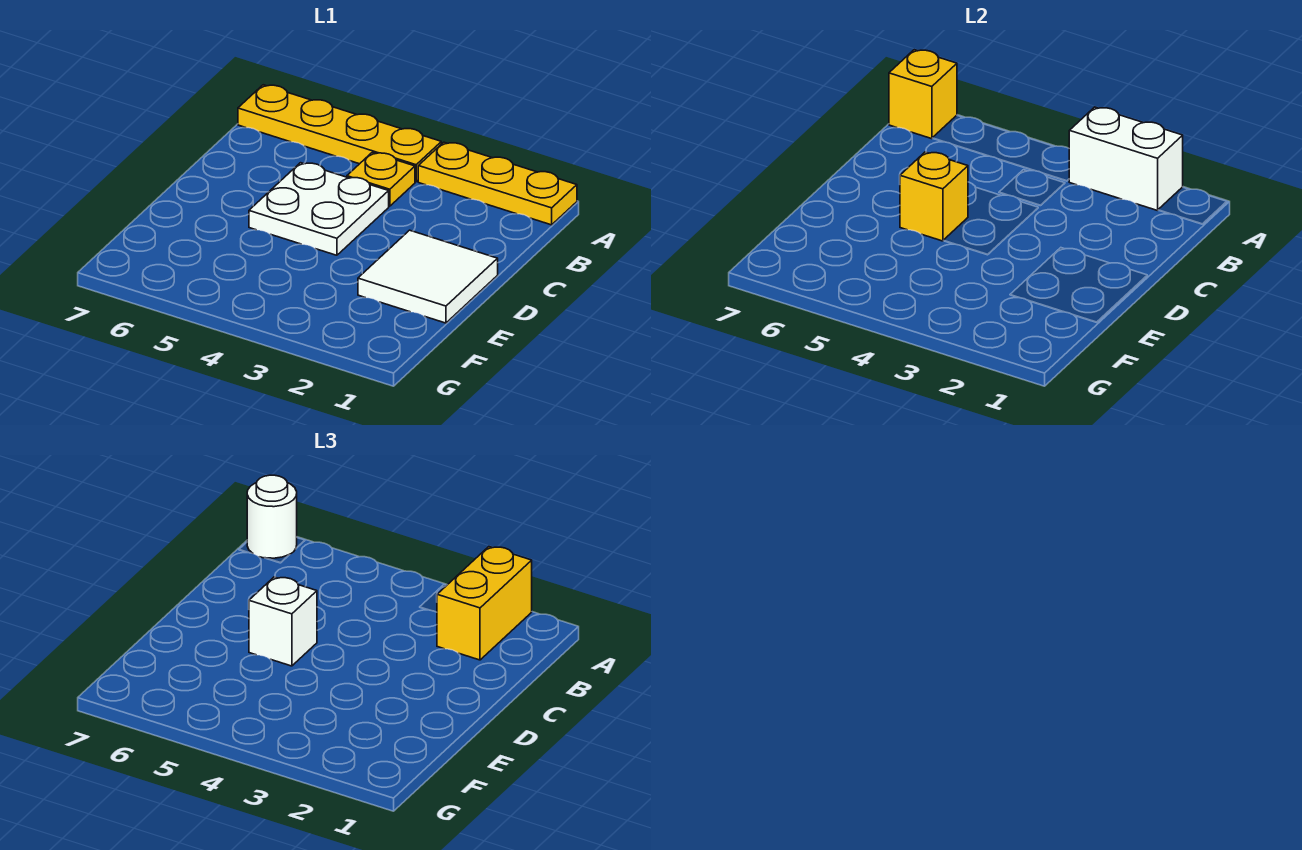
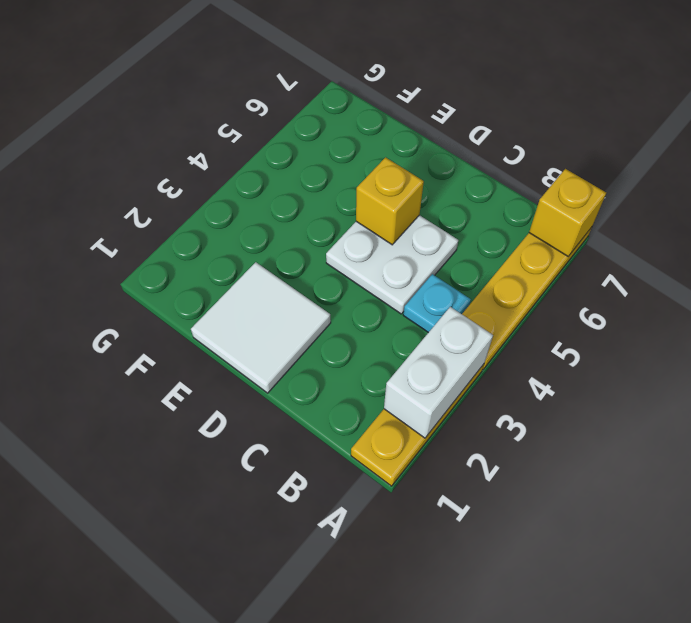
yellow 1x2 brick [437,547,532,660] -> none
white 1x1 round brick [247,475,297,558] -> none
yellow 1x1 plate [347,152,415,206] -> cyan 1x1 plate [403,274,471,333]
white 1x1 brick [249,577,317,666] -> none

